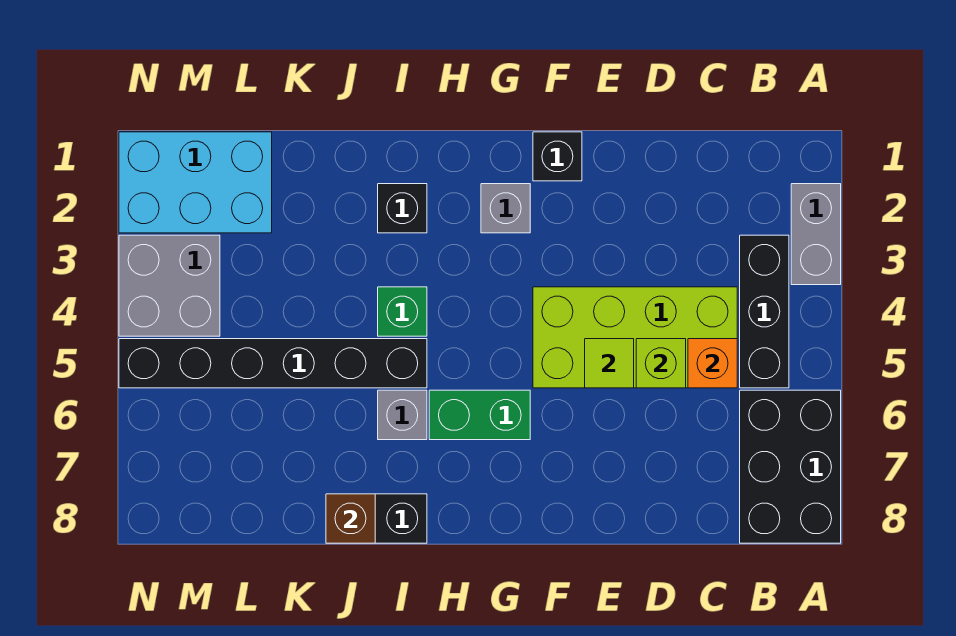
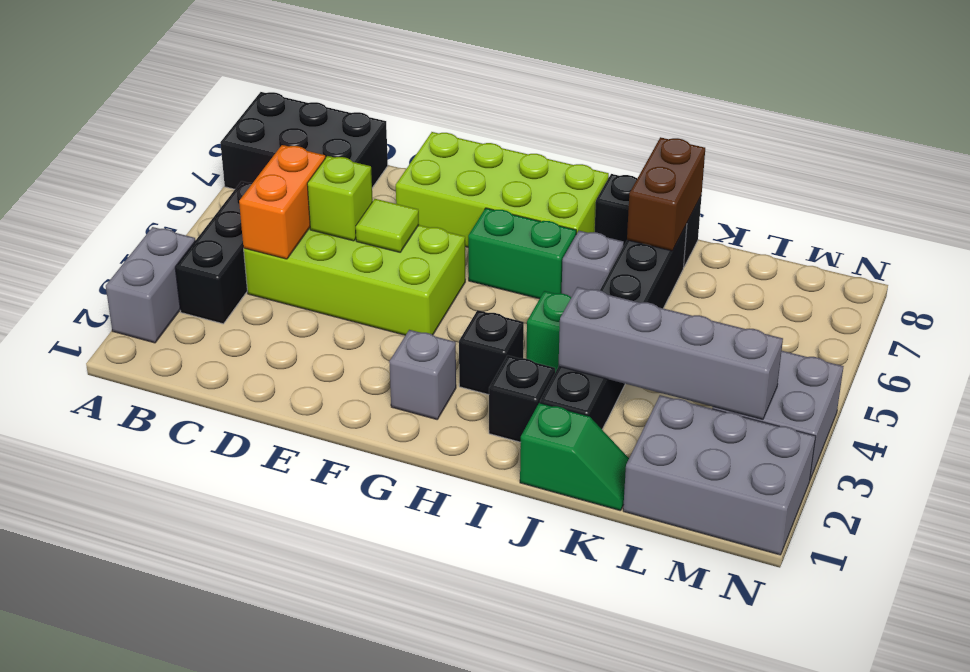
black 2x3 brick [740,390,841,543] -> black 2x3 brick turned to [220,92,388,189]
orange 1x1 brick [688,339,737,388] -> orange 1x2 brick [239,145,325,259]
none -> lime 2x4 brick [396,132,609,247]
black 1x1 brick [533,132,582,181] -> black 1x1 brick moved to [459,310,524,395]
black 1x6 brick [119,339,427,388] -> black 1x6 brick turned to [540,224,687,429]
none -> green 1x2 slope [520,403,629,511]
none -> grey 1x4 brick [558,287,783,419]
brown 1x1 brick [326,494,375,543] -> brown 1x2 brick [627,137,705,251]
cyan 2x3 brick [119,132,272,233] -> grey 2x3 brick [623,395,816,555]

